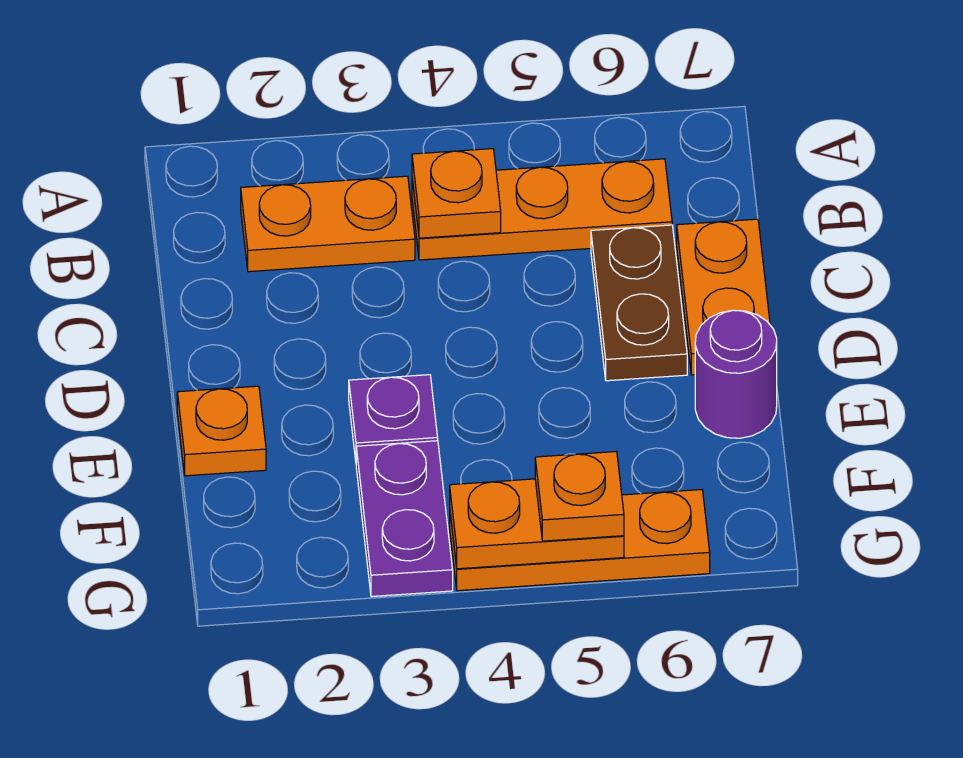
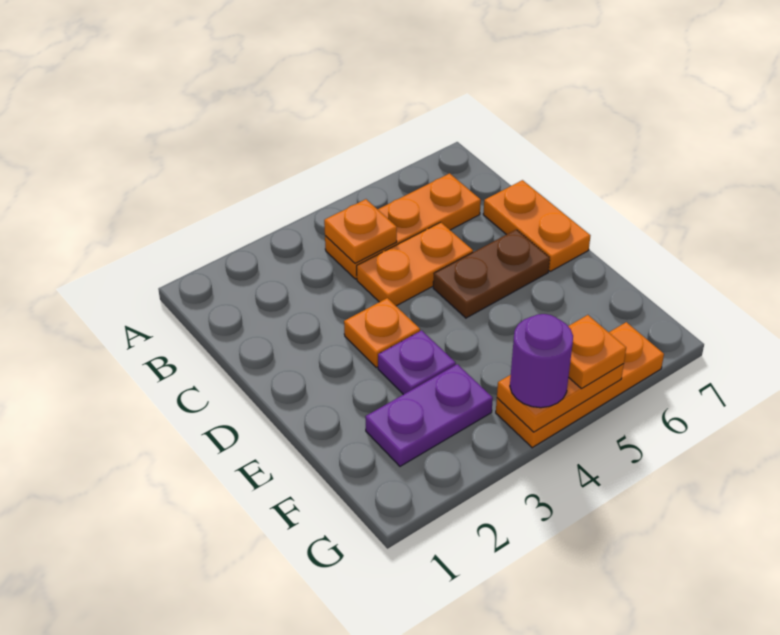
orange 1x2 plate [241,176,415,272] -> orange 1x2 plate moved to [357,222,473,306]
brown 1x2 plate [591,225,687,381] -> brown 1x2 plate turned to [433,230,550,318]
orange 1x1 plate [177,386,266,476] -> orange 1x1 plate moved to [344,298,420,368]
purple 1x1 round brick [695,310,777,438] -> purple 1x1 round brick moved to [510,314,573,408]
purple 1x2 plate [356,441,453,597] -> purple 1x2 plate turned to [365,364,493,466]

